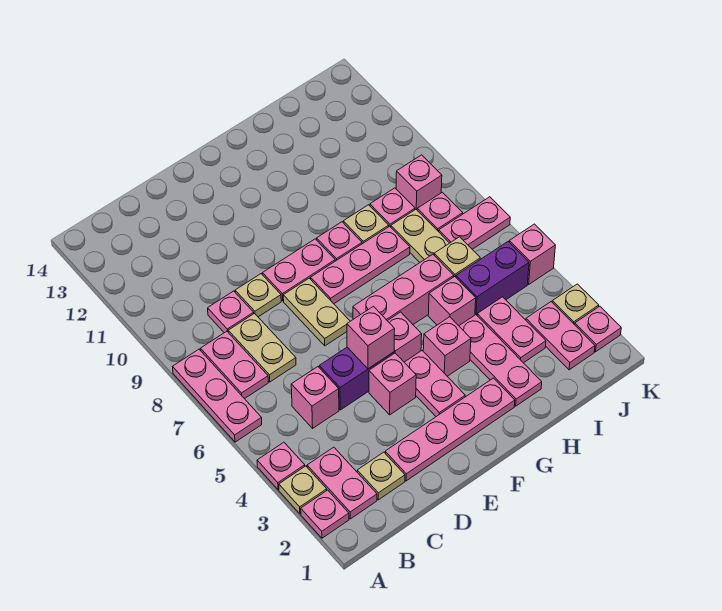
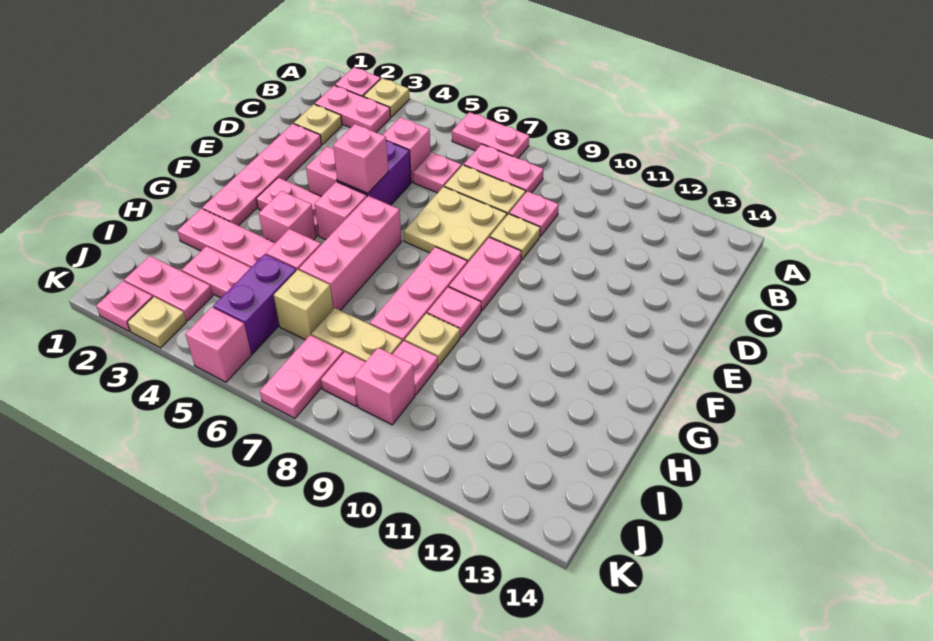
pink 1x1 plate [257,442,305,490] -> pink 1x1 plate moved to [413,152,461,193]
pink 1x3 plate [173,349,262,442] -> pink 1x2 plate [452,112,529,158]
tan 1x2 plate [283,278,350,346] -> tan 2x2 plate [404,187,507,263]

